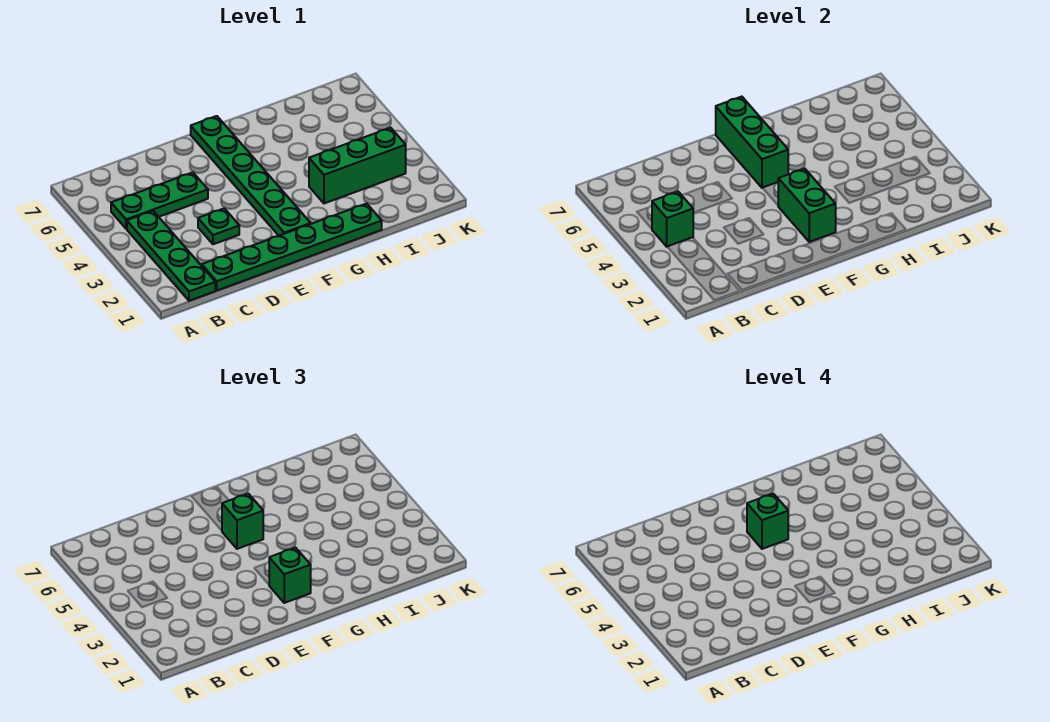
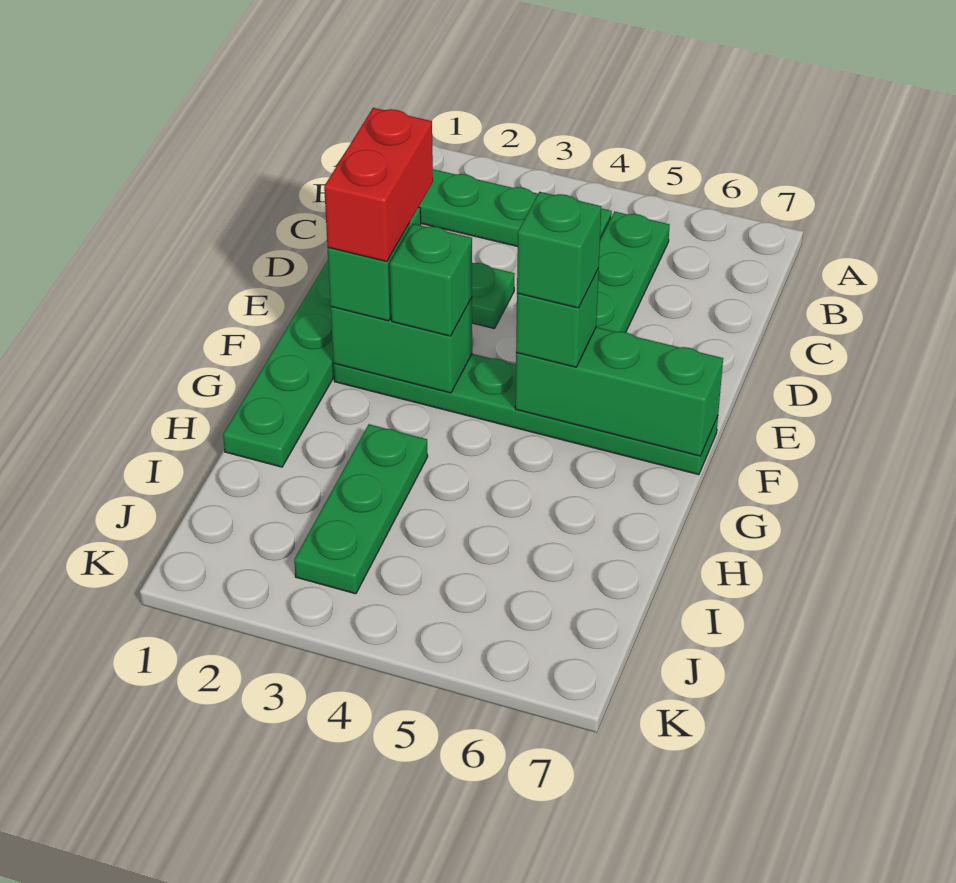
green 1x1 brick [652,192,693,247] -> green 1x1 brick moved to [390,224,472,336]
none -> red 1x2 brick [324,108,433,262]
green 1x3 brick [309,128,406,203] -> green 1x3 plate [294,424,428,594]

